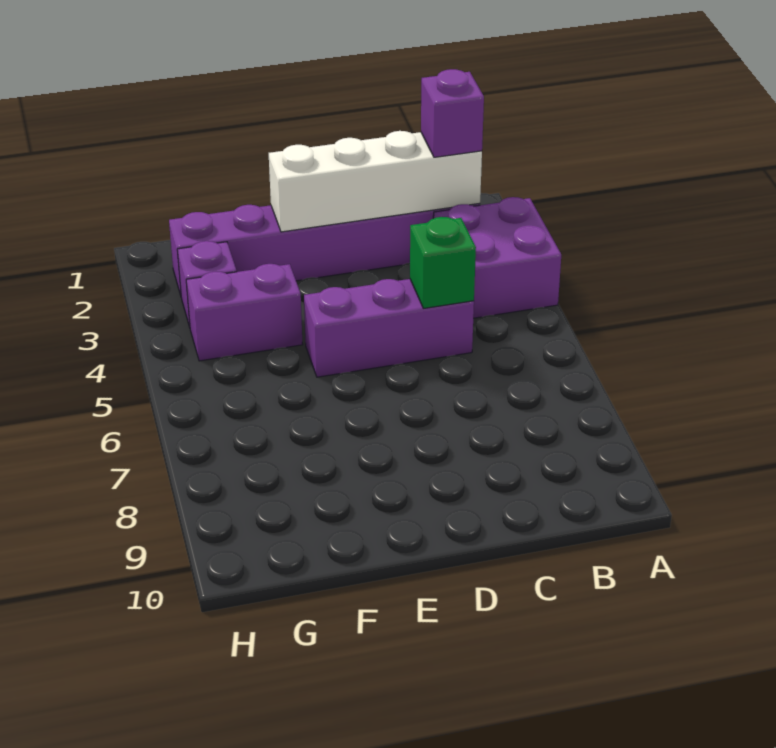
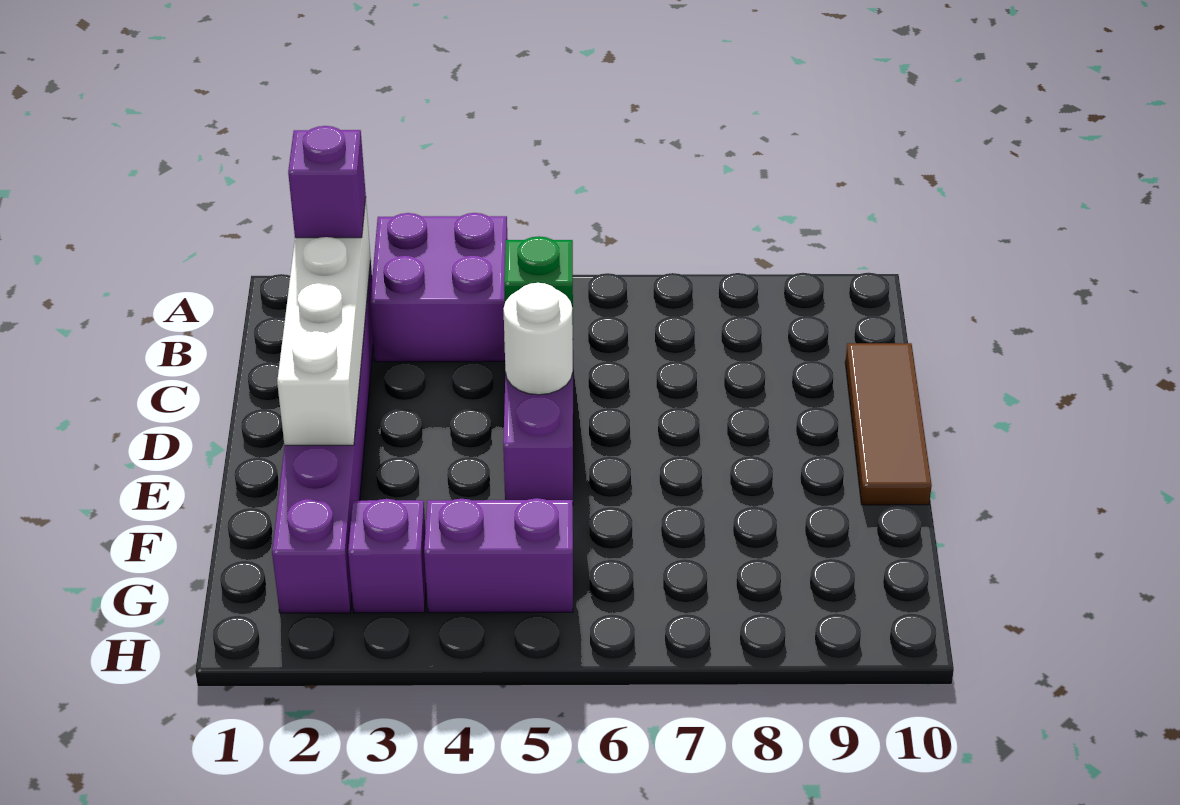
none -> brown 1x3 tile [845,343,932,505]
none -> white 1x1 round brick [504,283,573,395]
purple 1x2 brick [186,264,303,361] -> purple 1x2 brick turned to [424,498,573,613]

